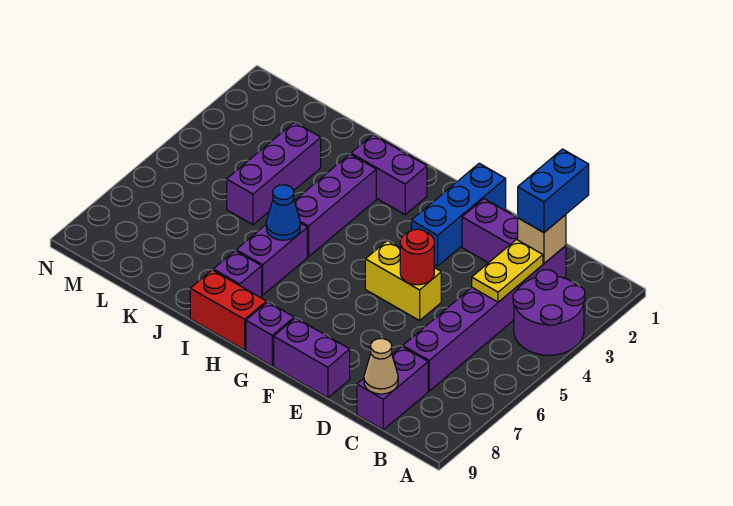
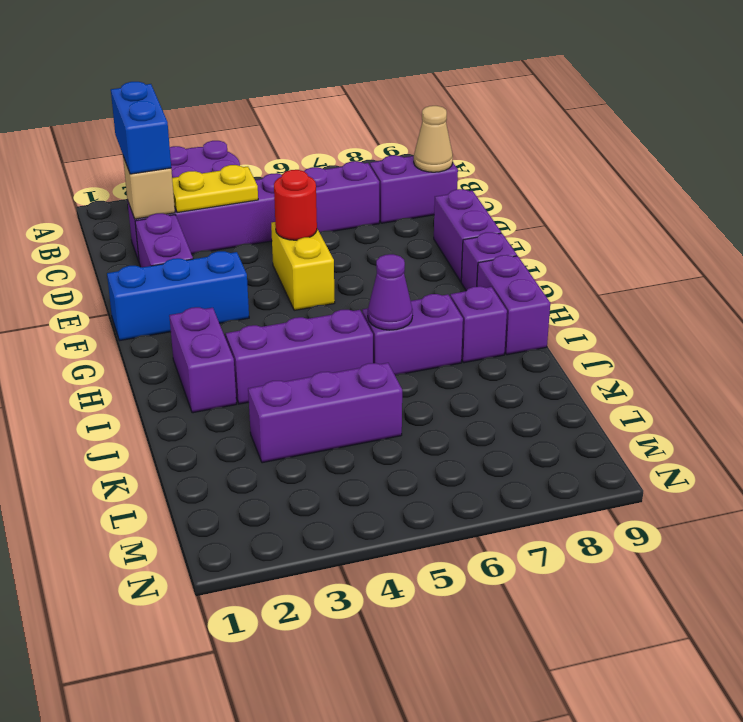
blue 1x2 brick [518,149,589,232] -> blue 1x2 brick turned to [111,82,171,174]
red 1x2 brick [190,270,266,350] -> purple 1x2 brick [477,255,550,355]
blue 1x1 cone [266,185,300,240] -> purple 1x1 cone [368,254,413,330]

